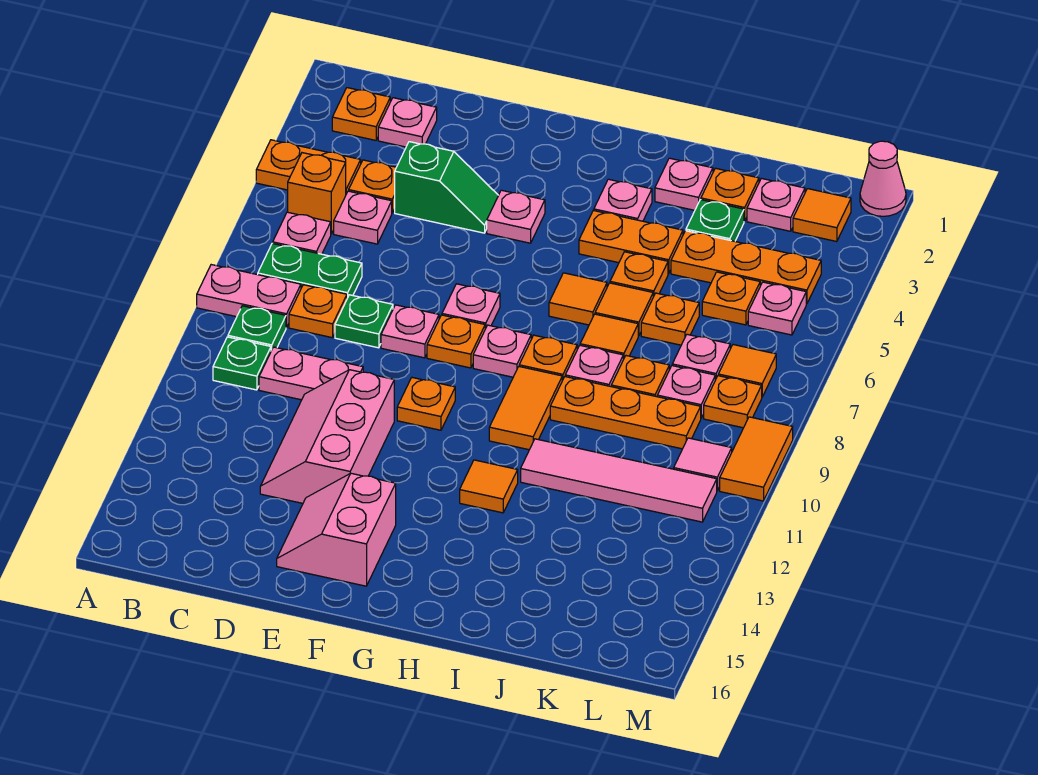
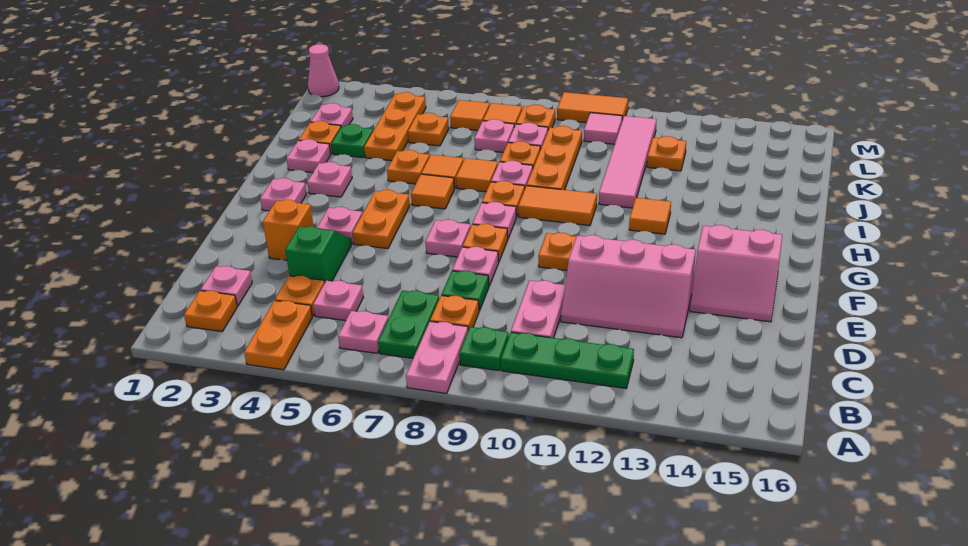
orange 1x1 brick [288,153,346,234] -> orange 1x1 brick moved to [263,200,314,260]
green 1x1 plate [213,337,271,390] -> green 1x3 plate [501,332,634,388]
orange 1x2 plate [579,211,683,274] -> orange 1x2 plate moved to [352,190,410,249]
orange 1x1 plate [641,293,699,345] -> orange 1x1 plate moved to [647,136,686,171]
orange 1x1 tile [793,189,851,242] -> orange 1x1 tile moved to [450,100,490,131]
pink 1x1 plate [748,282,806,335] -> pink 1x1 plate moved to [260,178,307,211]

